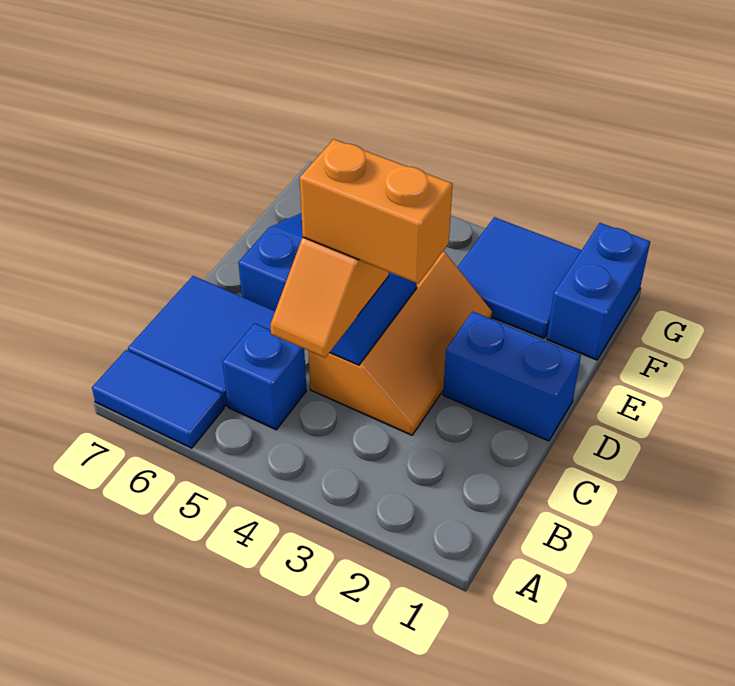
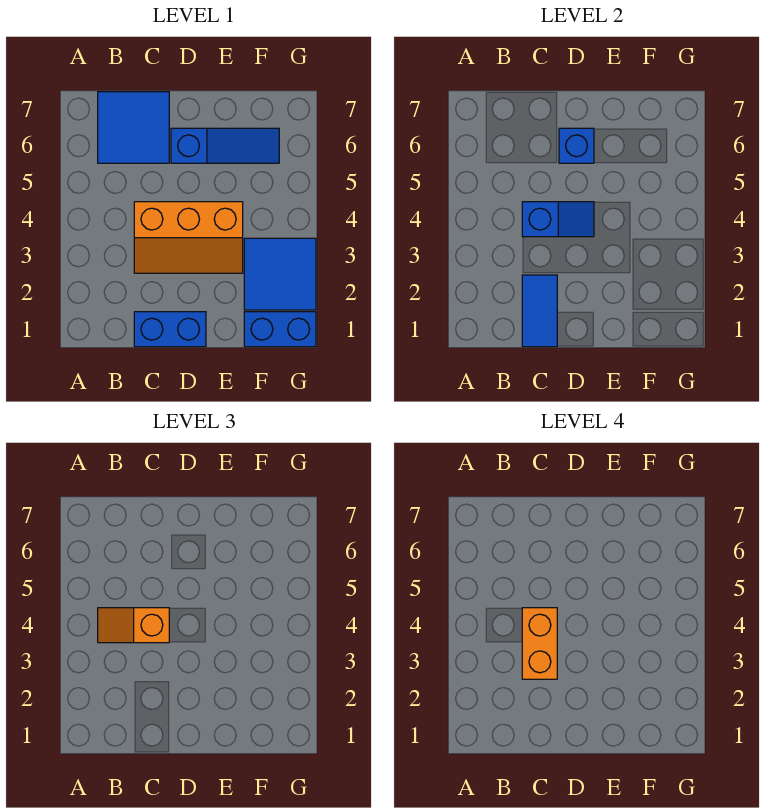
blue 1x2 tile [92,350,224,448] -> blue 1x2 tile moved to [522,275,557,347]
blue 1x1 brick [223,323,306,430] -> blue 1x1 brick moved to [559,128,594,163]
blue 1x2 brick [443,312,581,441] -> blue 1x2 brick turned to [134,312,206,347]

